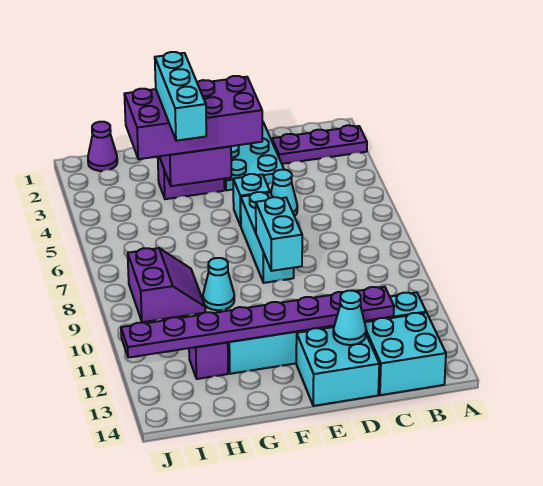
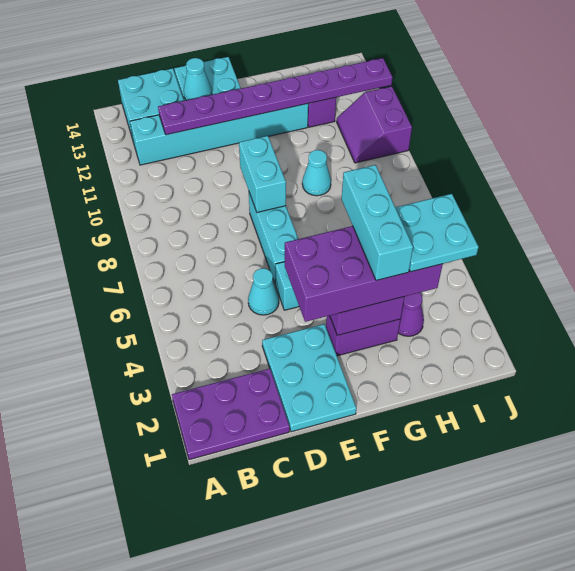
purple 1x3 plate [272,125,367,164] -> purple 2x3 plate [172,369,290,460]
none -> cyan 2x2 plate [395,194,479,272]
purple 2x2 slope [128,248,205,322] -> purple 2x2 slope moved to [337,86,412,163]
purple 1x1 cone [88,122,117,171] -> purple 1x1 cone moved to [398,293,424,336]

